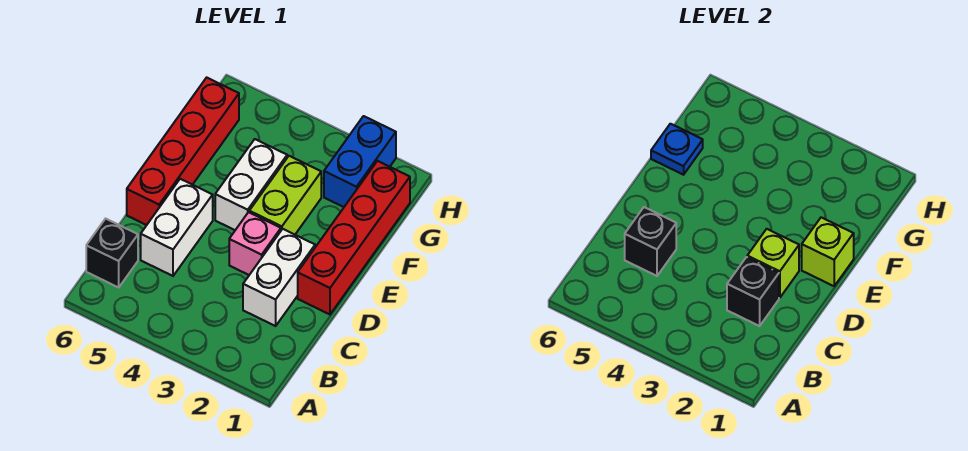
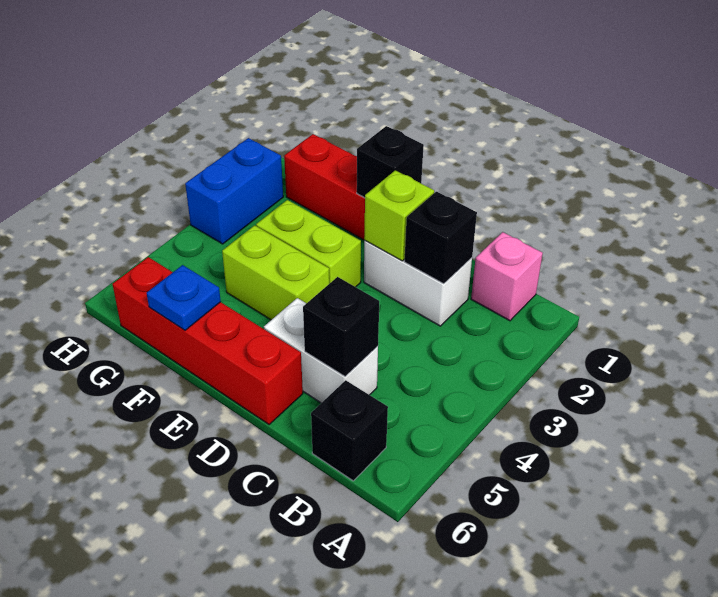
pink 1x1 brick [229,212,281,275] -> pink 1x1 brick moved to [471,232,543,321]
lime 1x1 brick [802,217,854,286] -> black 1x1 brick [357,126,424,198]
white 1x2 brick [215,139,287,230] -> lime 1x2 brick [222,225,329,320]
blue 1x2 brick [324,116,396,207] -> blue 1x2 brick turned to [185,138,283,244]

